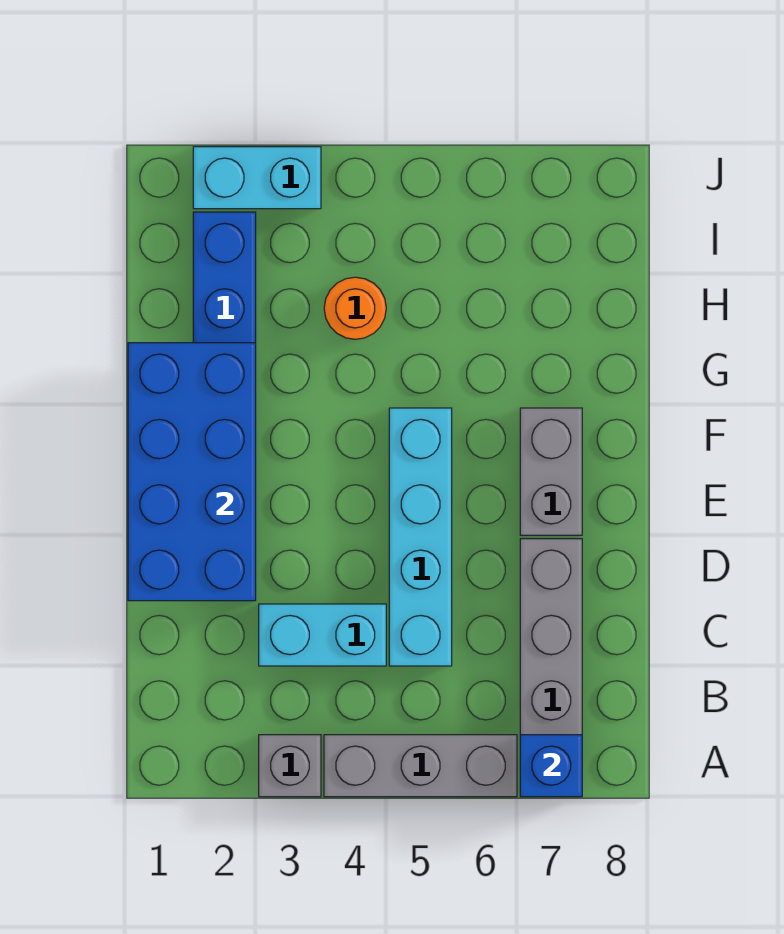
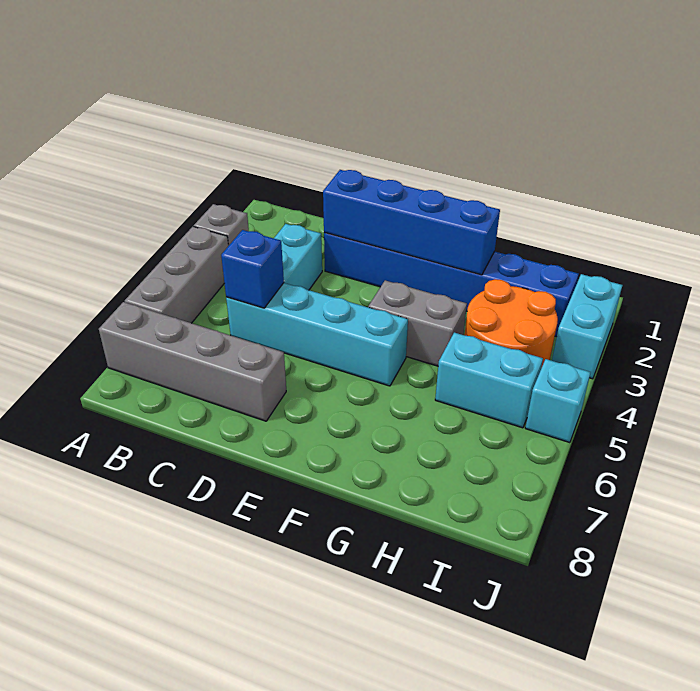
blue 1x1 brick [520,735,582,797] -> blue 1x1 brick moved to [221,230,284,308]
blue 2x4 brick [128,343,256,601] -> blue 1x4 brick [323,170,500,275]
grey 1x2 brick [520,408,582,535] -> grey 1x2 brick moved to [368,280,467,366]
orange 1x1 round brick [324,277,386,339] -> orange 2x2 round brick [465,279,558,368]
none -> cyan 1x2 brick [435,333,543,428]
none -> cyan 1x1 brick [525,359,591,443]

